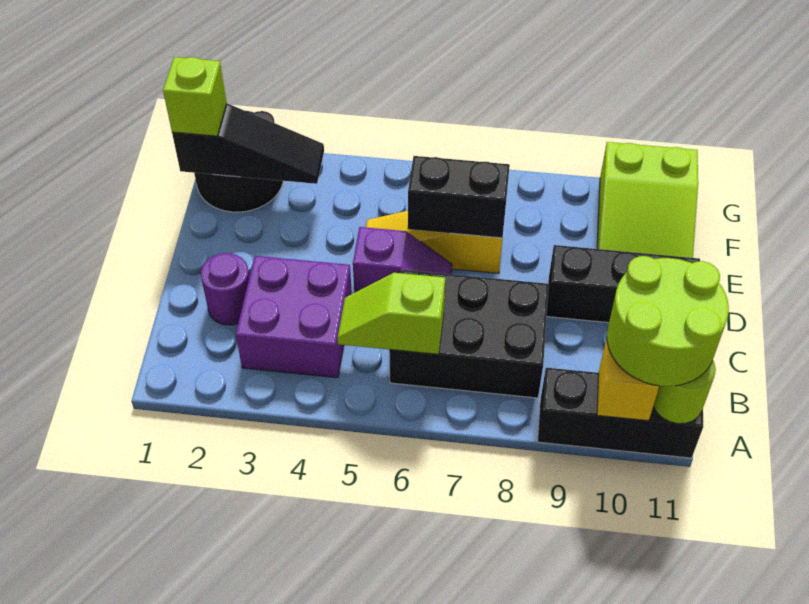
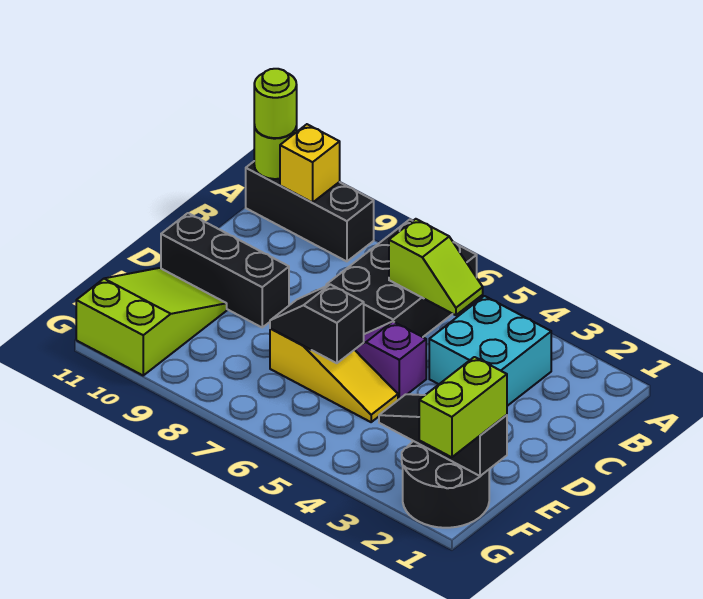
lime 2x2 round brick [607,256,729,386] -> lime 1x1 round brick [254,69,297,138]
purple 2x2 brick [236,256,352,378] -> cyan 2x2 brick [429,296,551,406]
black 2x3 brick [389,270,549,398] -> black 2x3 brick turned to [326,220,477,337]
purple 1x1 round brick [201,253,250,325] -> none
black 1x2 brick [408,156,510,238] -> black 1x2 slope [270,284,364,363]
lime 1x1 brick [163,57,227,136] -> lime 1x2 brick [419,357,507,457]

